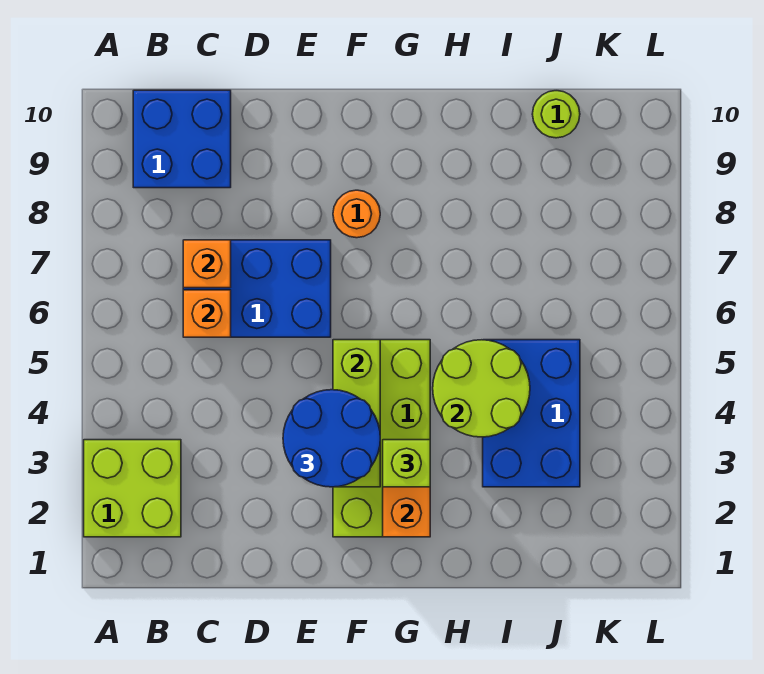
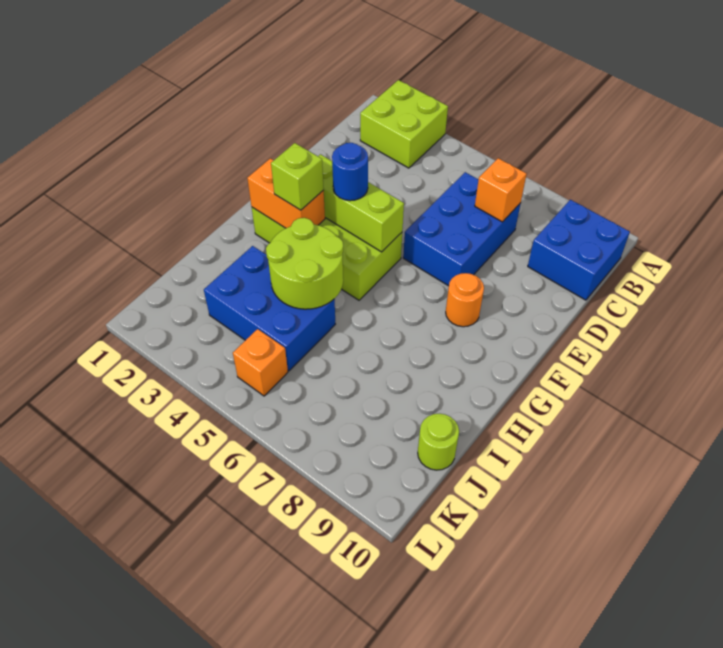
orange 1x1 brick [183,290,231,337] -> orange 1x1 brick moved to [233,329,288,396]
blue 2x2 round brick [283,390,380,487] -> blue 1x1 round brick [332,143,368,201]

